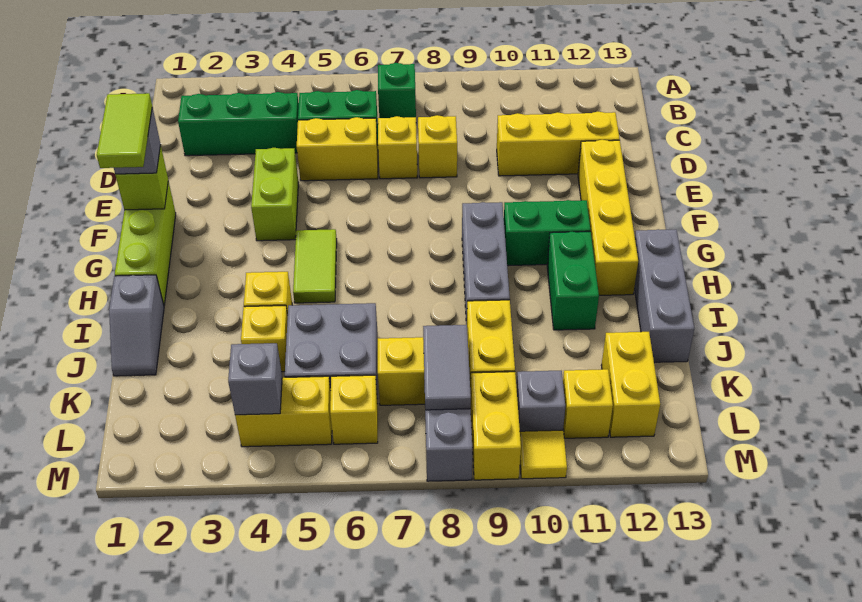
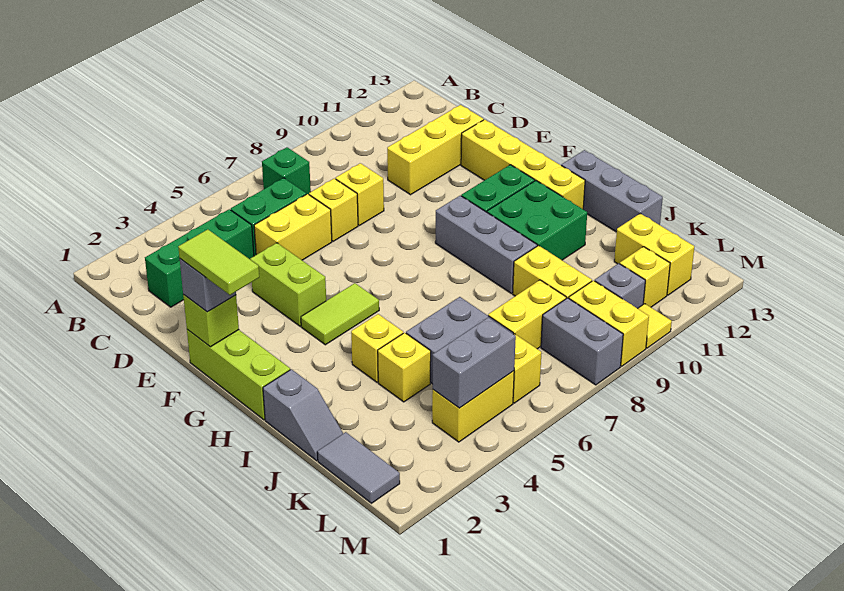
lime 1x2 tile [293,229,337,303] -> lime 1x2 tile turned to [301,283,379,345]
green 1x2 brick [547,232,599,330] -> green 2x2 brick [487,181,587,260]
grey 1x2 tile [423,325,471,410] -> grey 1x2 tile moved to [317,432,400,503]
grey 1x1 brick [228,343,282,415] -> grey 1x2 brick [433,317,516,408]

